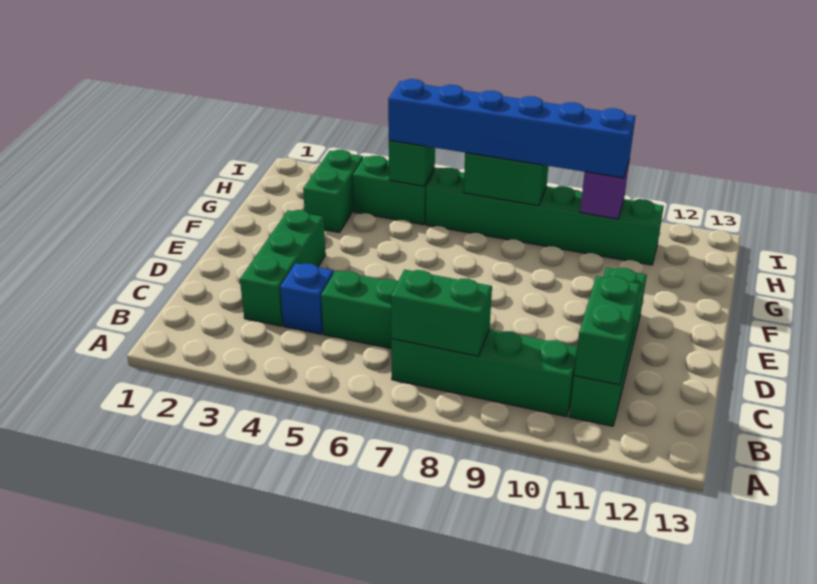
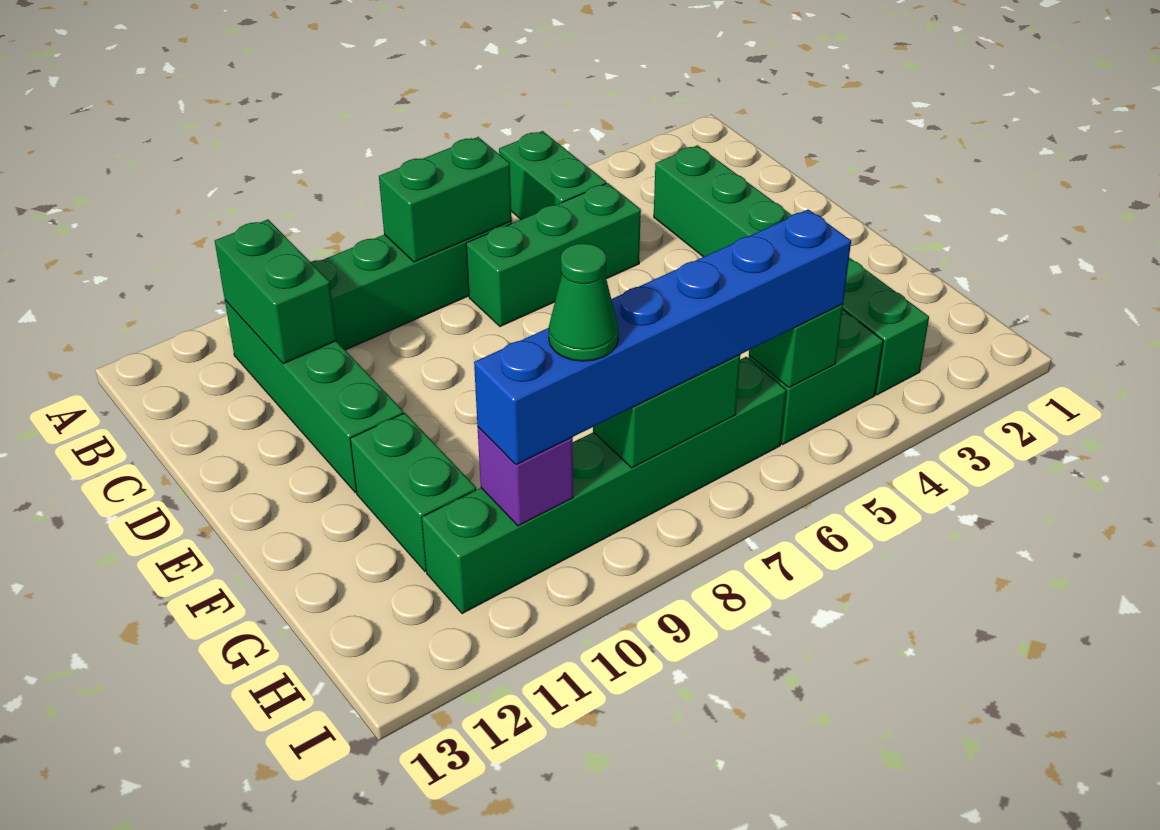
none -> green 1x2 brick [499,131,606,219]
blue 1x1 brick [280,263,334,334] -> none
none -> green 1x2 brick [350,413,476,571]
none -> green 1x1 cone [549,243,618,361]

